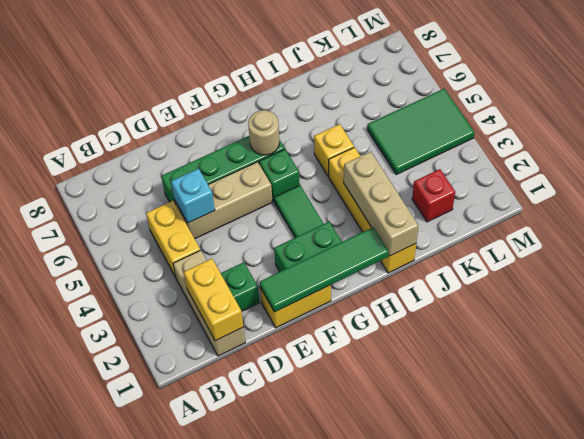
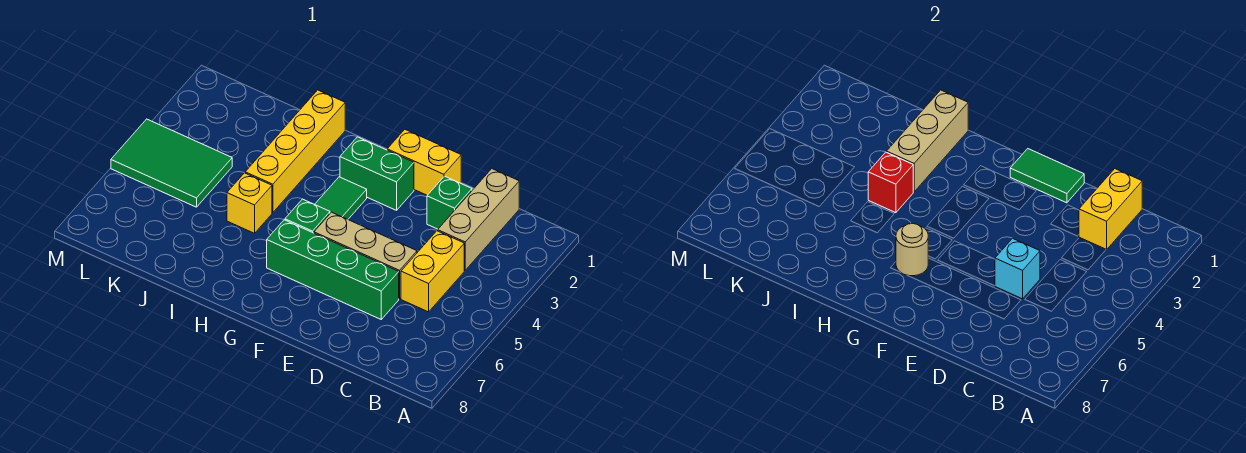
green 1x4 tile [260,227,389,312] -> green 1x2 tile [1010,149,1084,203]
red 1x1 brick [412,169,455,222] -> red 1x1 brick moved to [868,152,913,213]

